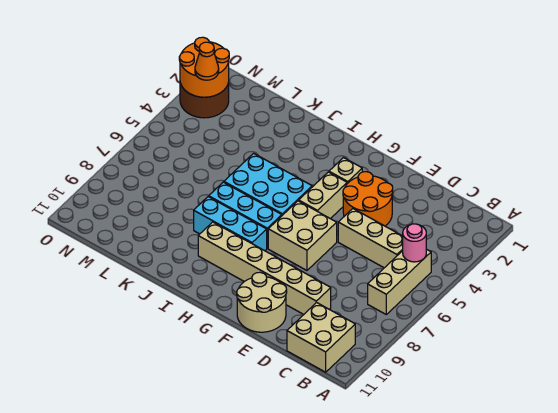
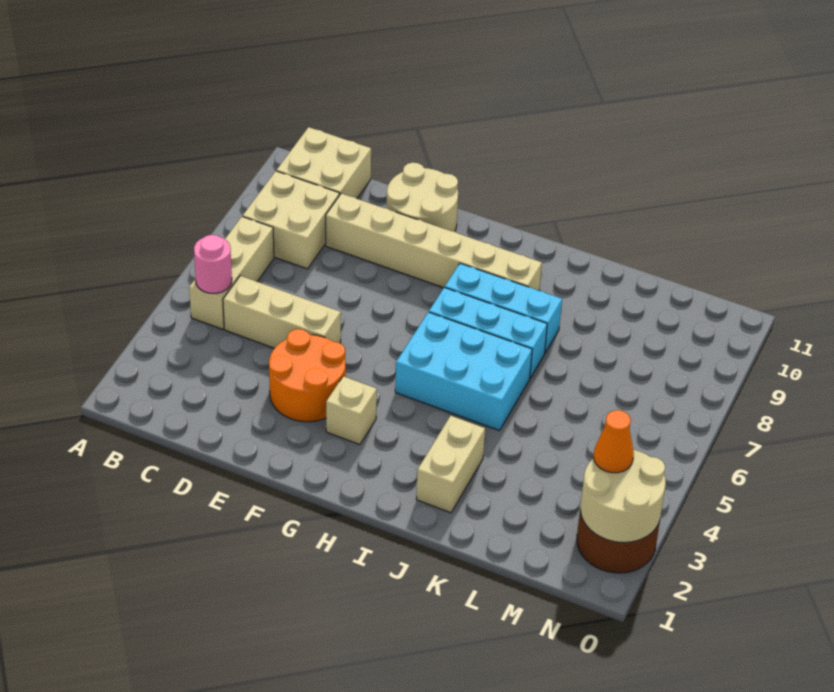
tan 2x2 brick [268,201,337,270] -> tan 2x2 brick moved to [243,171,339,269]
tan 1x2 brick [299,172,347,219] -> tan 1x2 brick moved to [416,416,485,513]
orange 2x2 round brick [179,37,229,97] -> tan 2x2 round brick [580,450,666,542]

